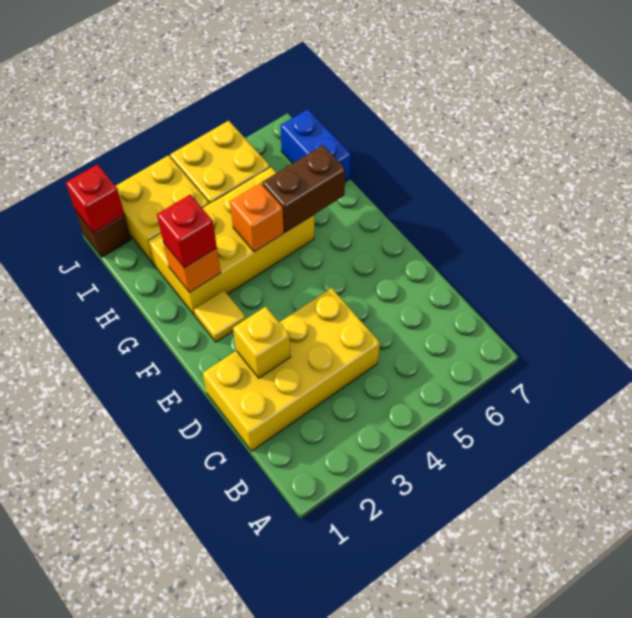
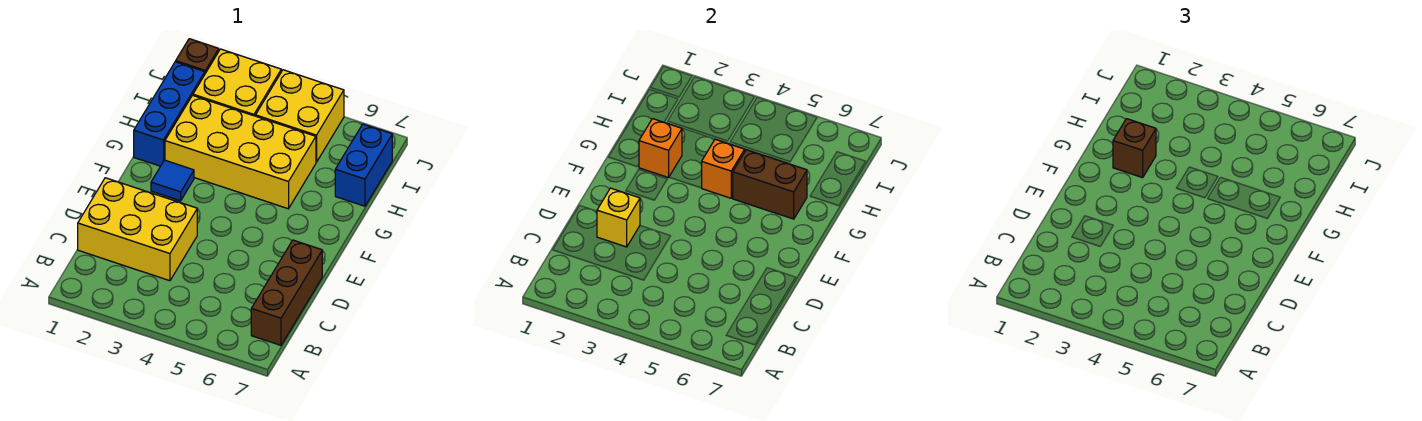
none -> brown 1x3 brick [251,240,322,345]
yellow 2x4 brick [203,288,380,451] -> yellow 2x3 brick [78,178,197,281]
yellow 1x1 tile [194,291,246,342] -> blue 1x1 tile [151,160,194,201]
none -> blue 1x3 brick [134,62,205,166]
red 1x1 brick [157,195,217,268] -> brown 1x1 brick [1113,119,1156,178]
red 1x1 brick [66,164,125,233] -> none

